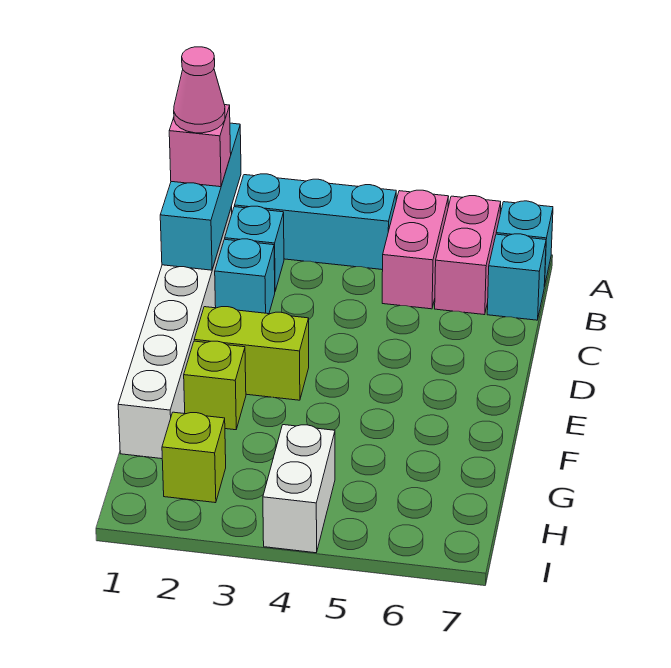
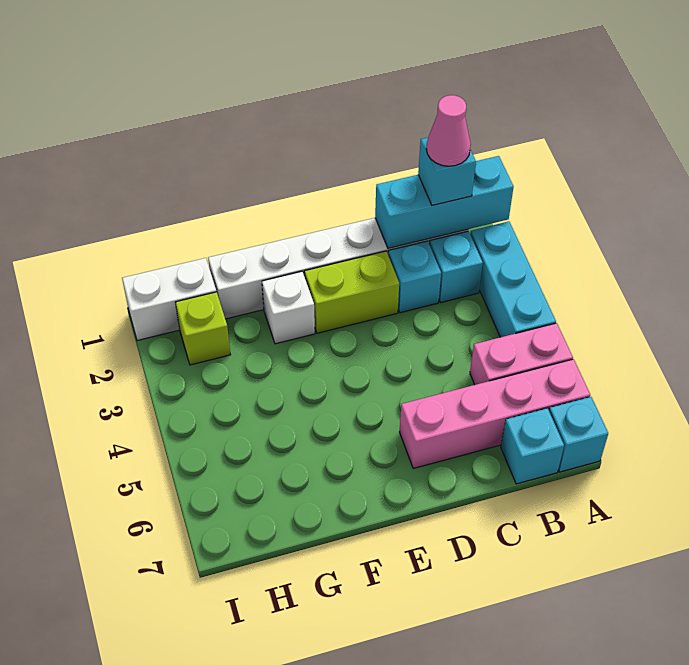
pink 1x2 brick [435,196,501,315] -> pink 1x4 brick [400,359,590,469]
pink 1x1 brick [169,105,231,187] -> cyan 1x1 brick [418,138,476,205]
lime 1x2 brick [194,307,309,400] -> lime 1x2 brick turned to [304,251,399,333]
lime 1x1 brick [184,341,246,430] -> white 1x1 brick [262,271,315,344]
white 1x2 brick [263,425,335,553] -> white 1x2 brick moved to [122,258,216,341]

